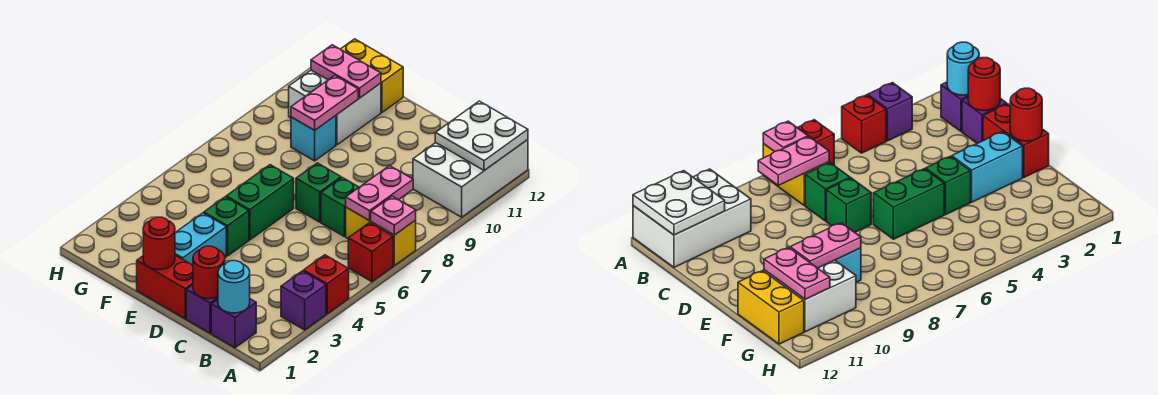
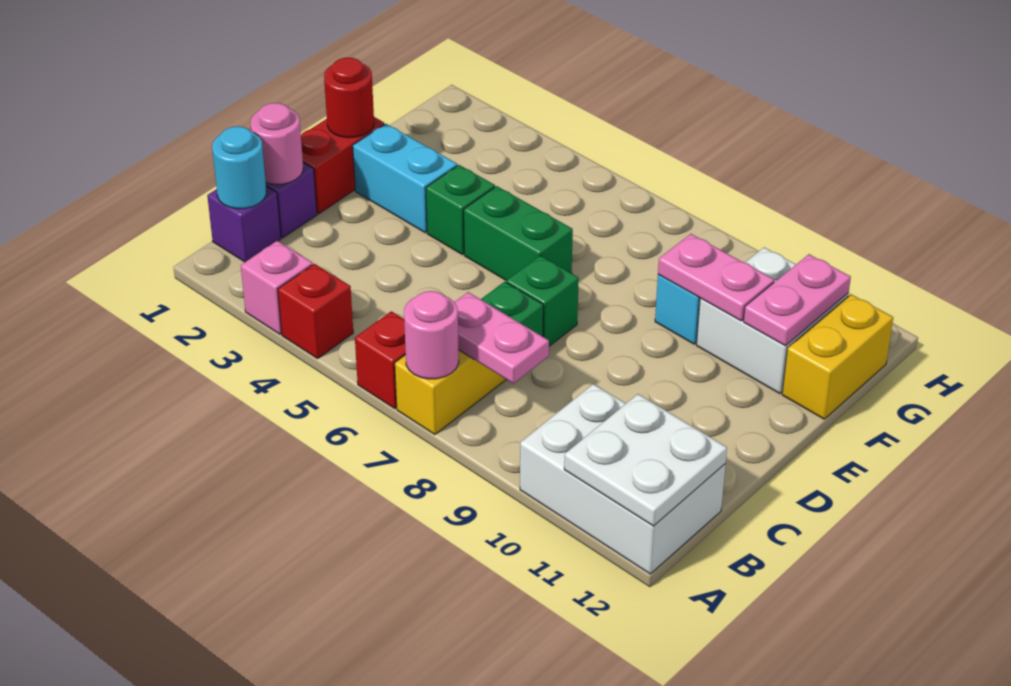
purple 1x1 brick [281,271,326,330] -> pink 1x1 brick [241,241,313,334]
pink 1x1 plate [371,196,416,235] -> pink 1x1 round brick [404,291,459,379]
red 1x1 round brick [193,246,225,299] -> pink 1x1 round brick [250,103,303,184]

